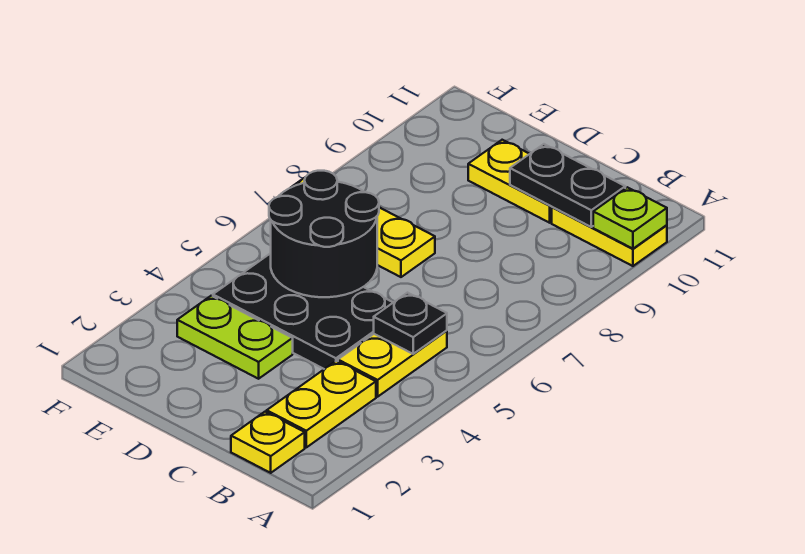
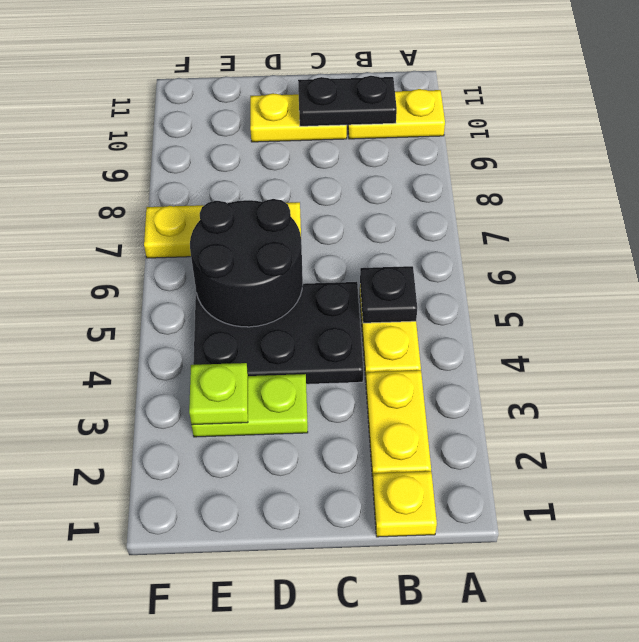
lime 1x1 plate [593,187,667,249] -> lime 1x1 plate moved to [189,363,248,425]

